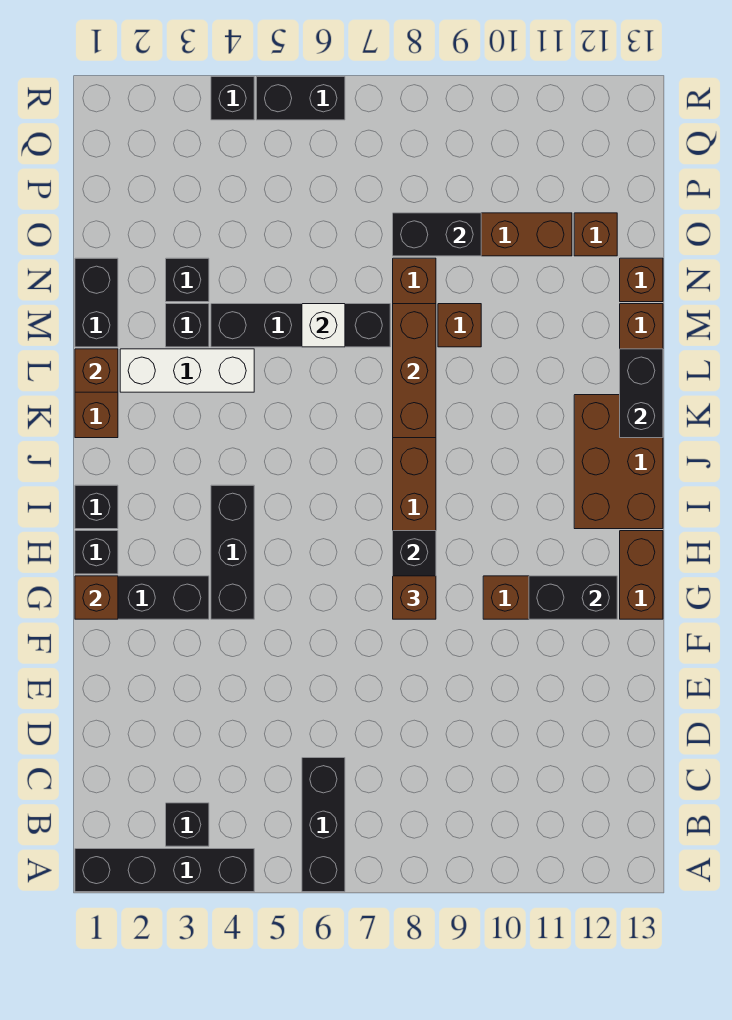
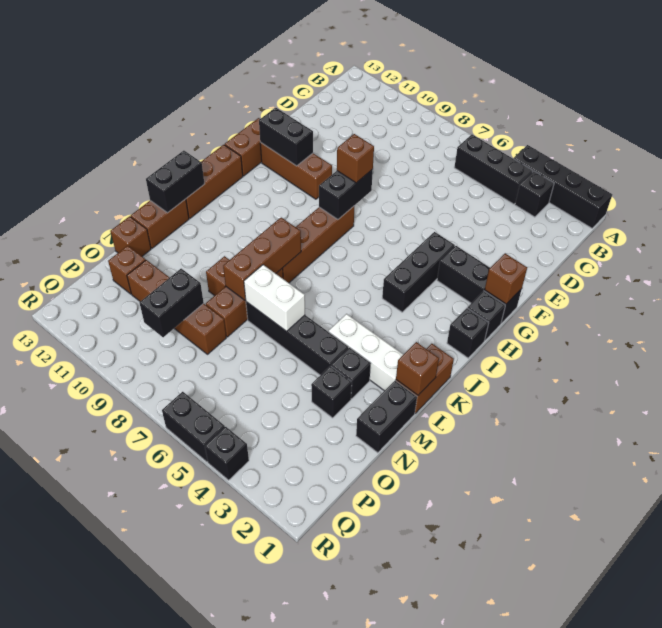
black 1x3 brick [302,758,345,892] -> black 1x3 brick turned to [454,135,533,204]
brown 2x3 brick [574,395,663,529] -> brown 1x3 brick [186,145,243,218]
white 1x1 brick [302,304,345,347] -> white 1x2 brick [244,265,305,331]
black 1x2 brick [393,213,481,256] -> black 1x2 brick turned to [140,269,204,337]

